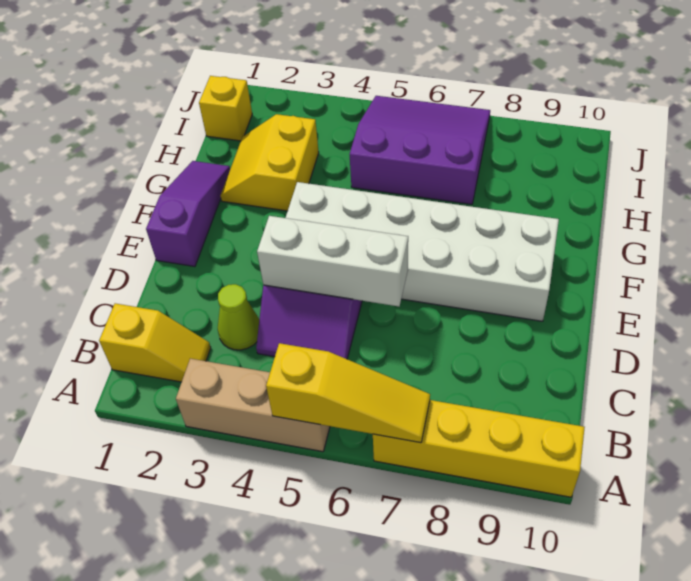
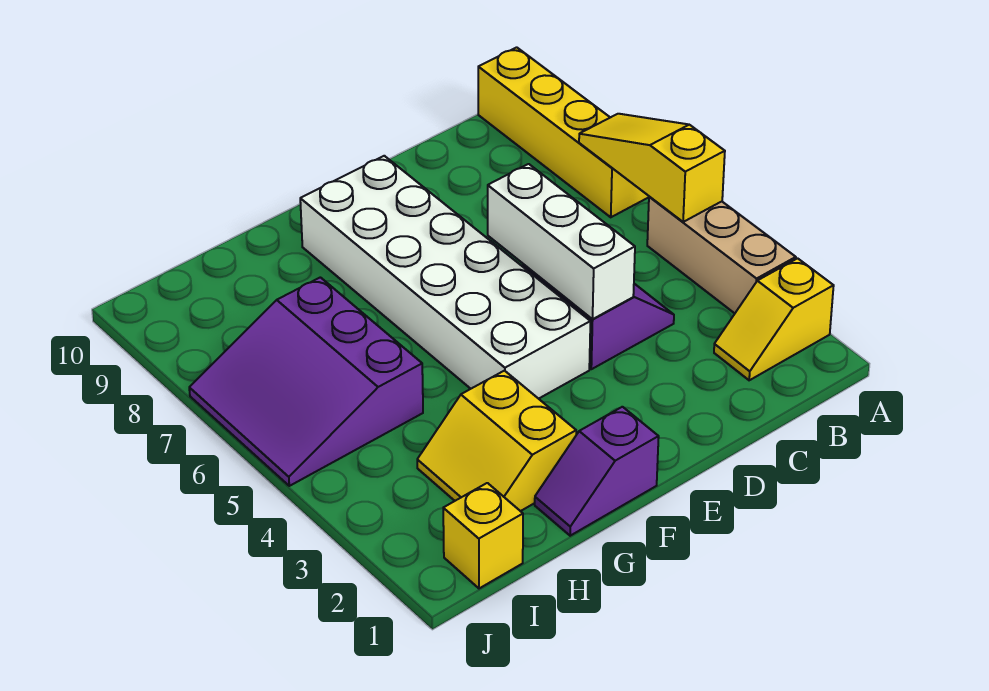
yellow 1x2 slope [99,303,211,382] -> yellow 1x2 slope turned to [714,258,834,380]
lime 1x1 cone [218,284,259,350] -> none
purple 1x3 slope [146,161,230,267] -> purple 1x2 slope [535,407,659,536]
yellow 2x2 slope [220,114,319,211] -> yellow 2x2 slope turned to [417,371,576,511]

